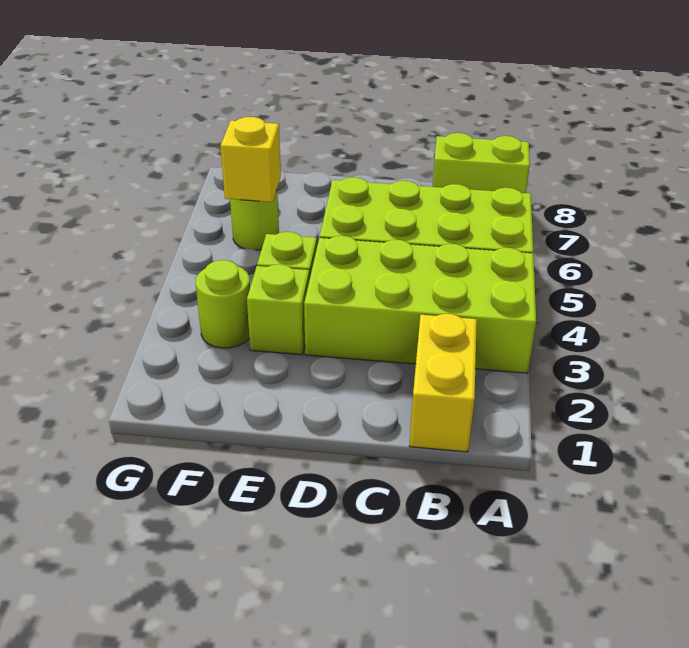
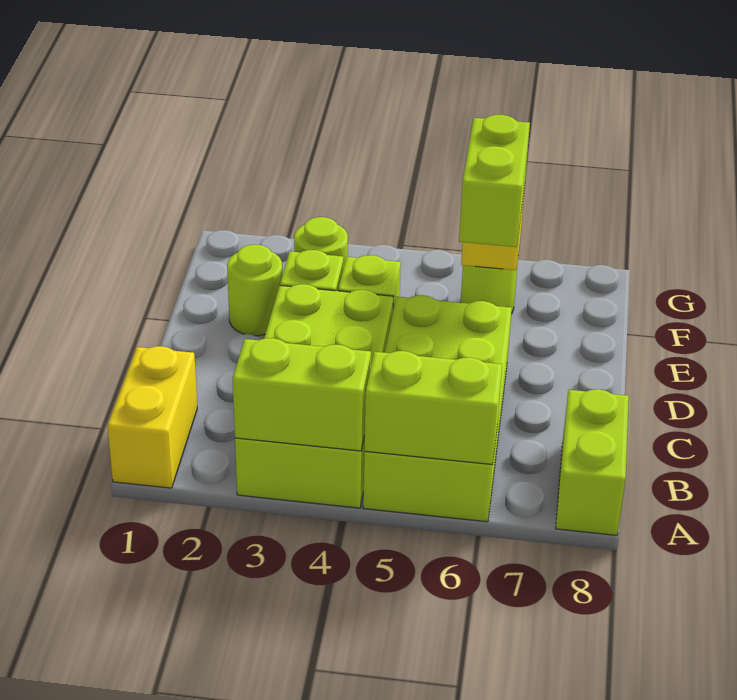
none -> lime 1x2 brick [233,338,371,451]
none -> lime 1x2 brick [364,351,502,465]
yellow 1x2 brick [410,314,477,452] -> yellow 1x2 brick turned to [107,346,197,488]
none -> lime 1x1 round brick [227,245,282,336]
none -> lime 1x2 brick [459,115,530,247]

